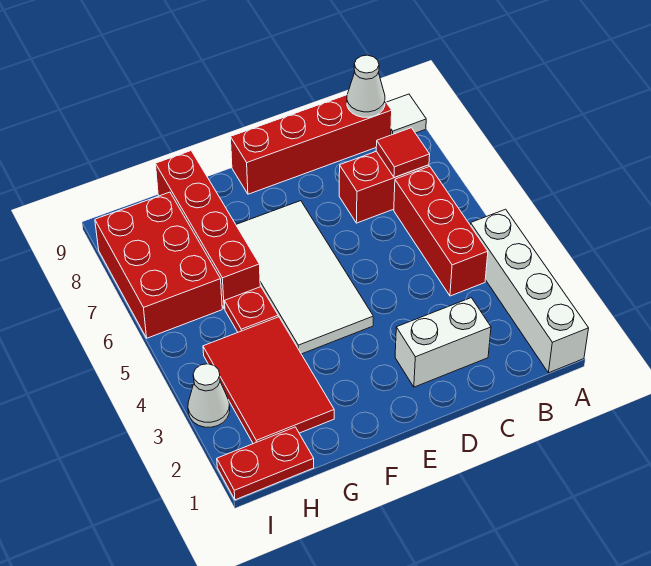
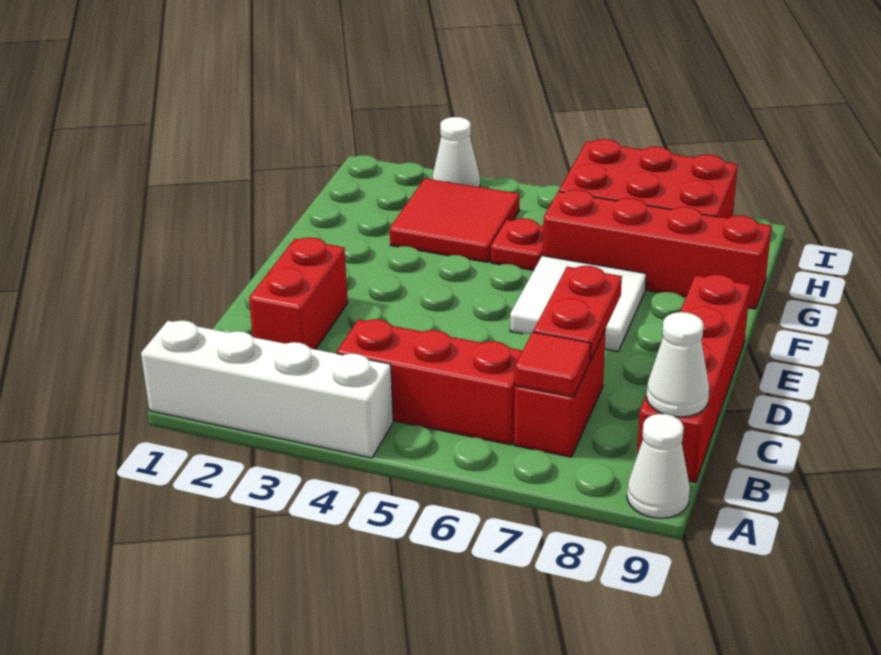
white 1x1 tile [386,94,426,135] -> white 1x1 cone [627,414,690,518]
white 1x2 brick [395,298,491,387] -> red 1x2 brick [249,237,348,349]
white 2x4 tile [236,201,373,354] -> white 2x2 tile [510,256,646,351]
red 2x3 tile [203,317,334,444] -> red 2x2 tile [390,178,519,262]
red 1x2 plate [217,427,314,500] -> red 1x2 plate moved to [533,266,622,361]

